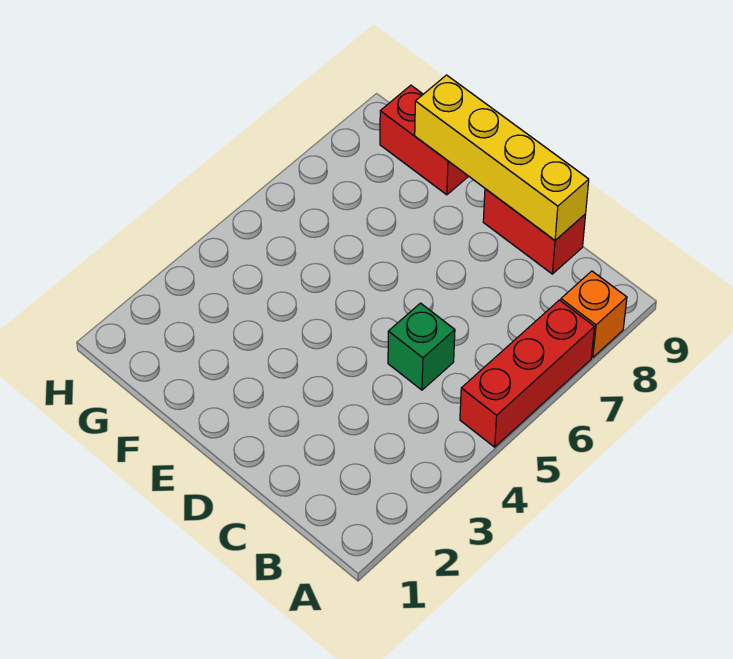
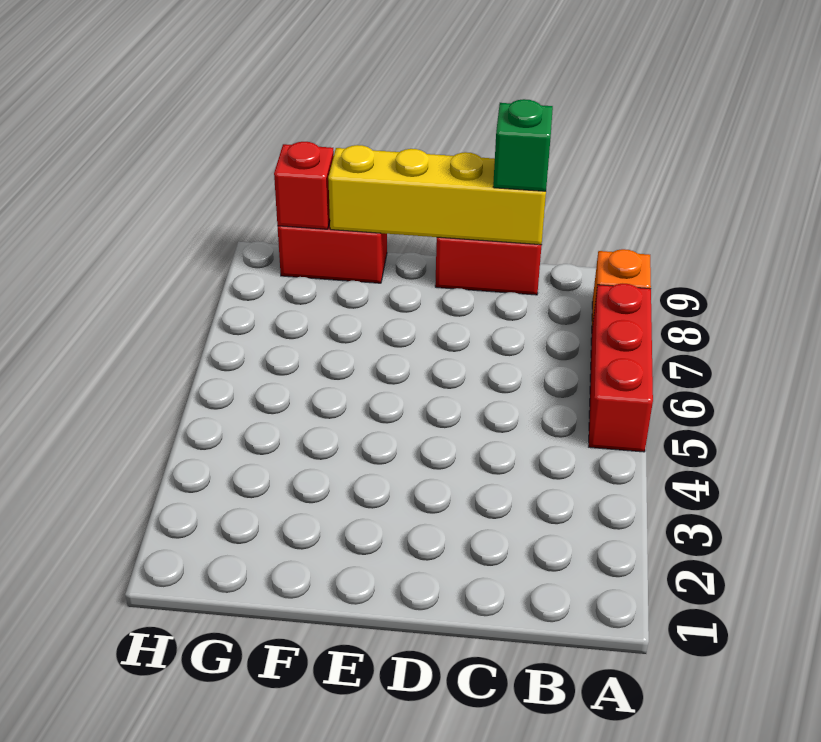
green 1x1 brick [388,303,455,390] -> green 1x1 brick moved to [493,99,553,191]
none -> red 1x1 brick [274,142,334,229]

